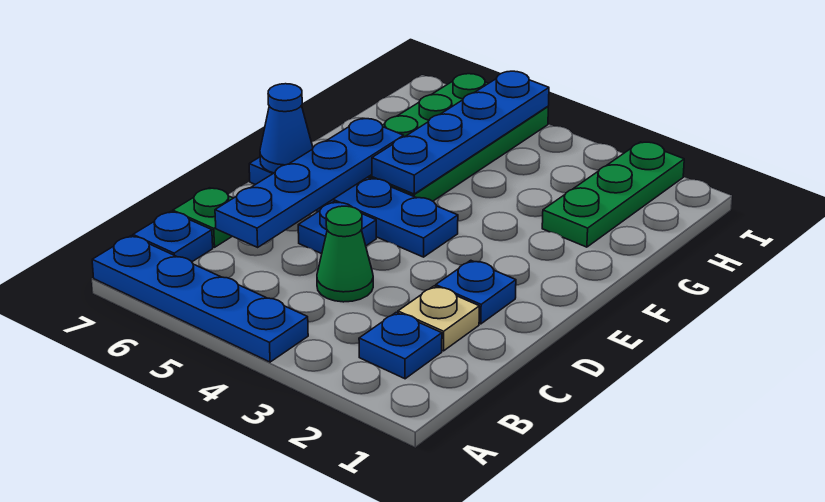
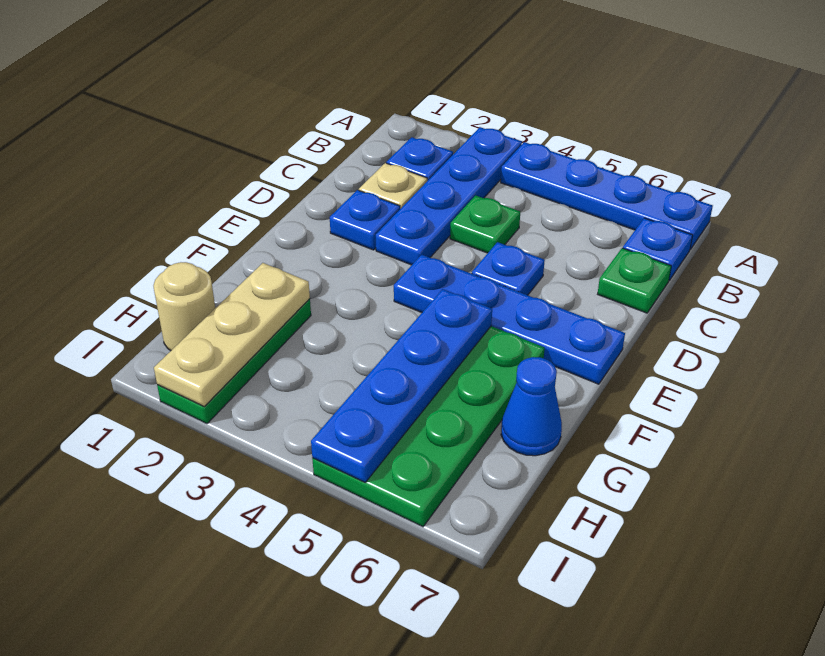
green 1x1 cone [317,206,373,302] -> green 1x1 plate [450,195,520,253]
blue 1x4 plate [215,119,404,247] -> blue 1x4 plate moved to [376,127,522,265]
blue 1x1 cone [260,84,313,173] -> blue 1x1 cone moved to [501,357,562,456]
none -> tan 1x3 plate [154,263,310,406]
none -> tan 1x1 round brick [153,262,215,351]

